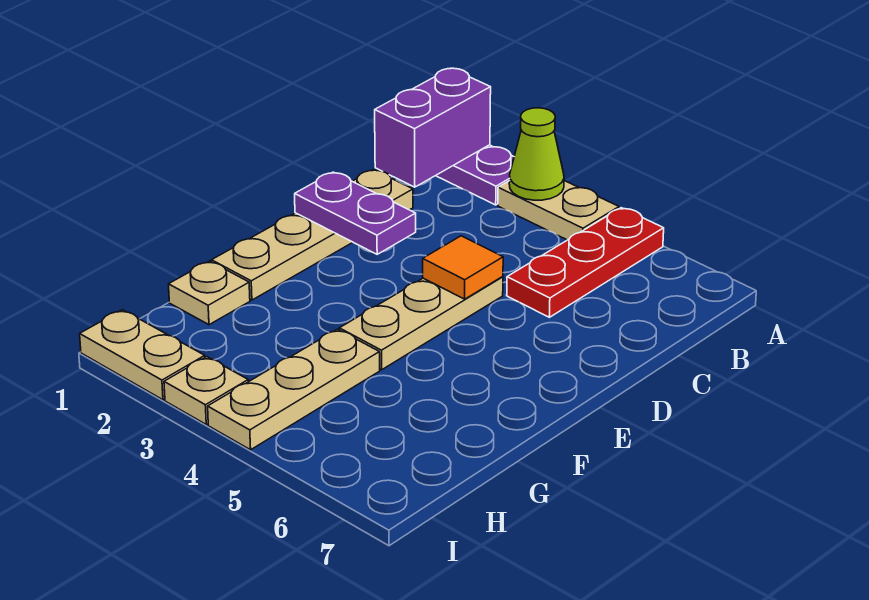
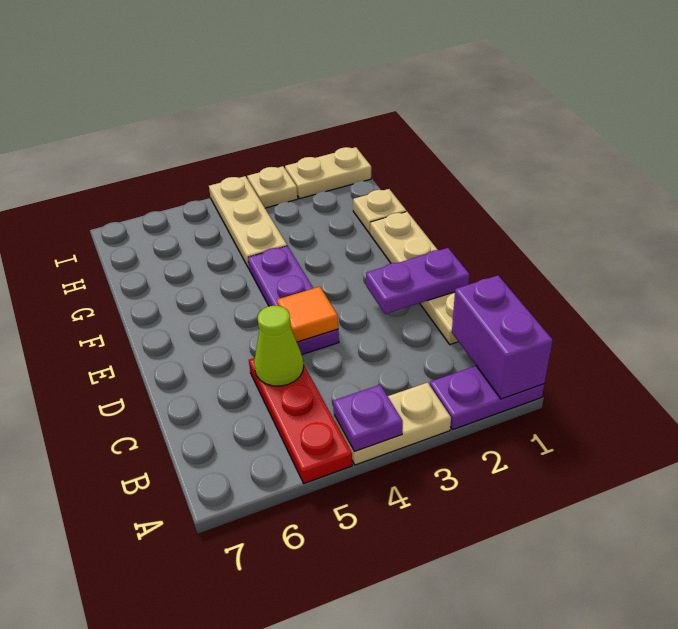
lime 1x1 cone [509,108,564,200] -> lime 1x1 cone moved to [254,306,304,386]
none -> purple 1x1 plate [333,385,403,451]
tan 1x3 plate [339,277,503,370] -> purple 1x3 plate [248,246,339,354]

